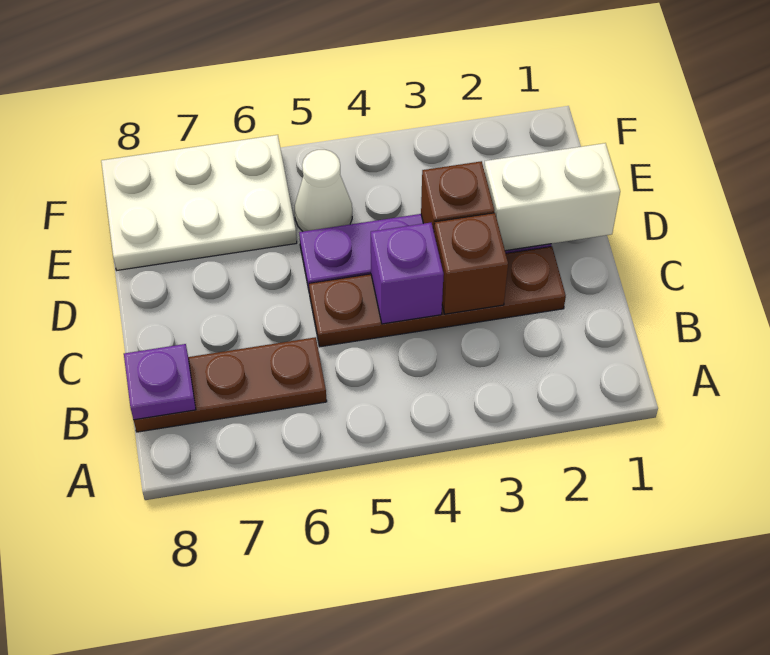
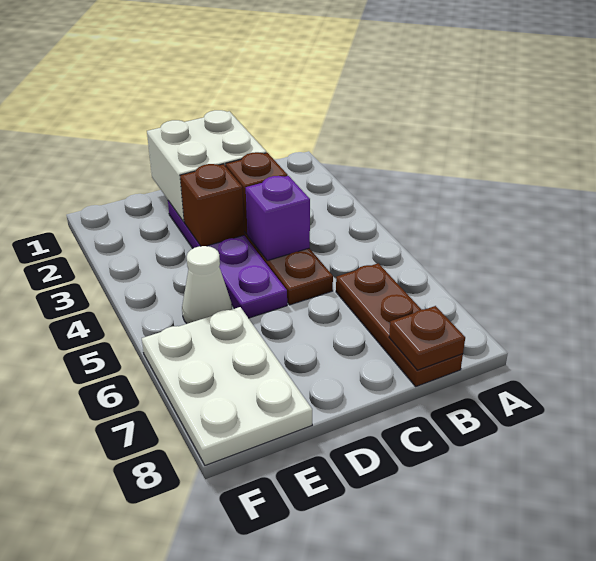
purple 1x1 plate [124,344,196,420] -> brown 1x1 plate [389,306,465,370]
white 1x2 brick [484,143,620,251] -> white 2x2 brick [147,110,267,222]

